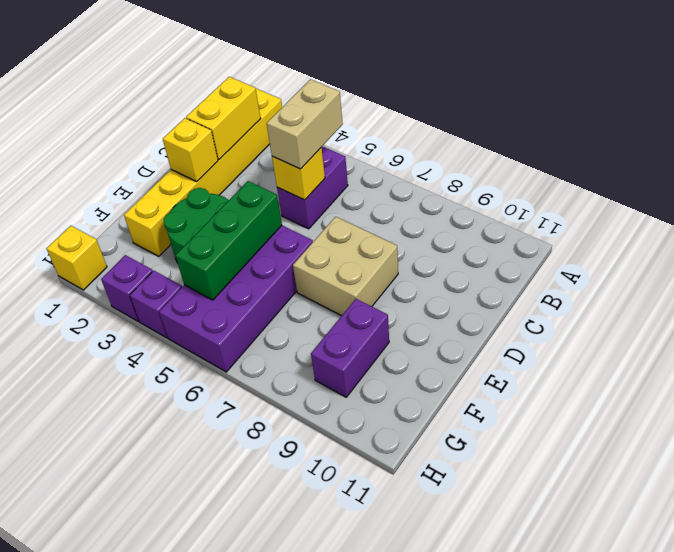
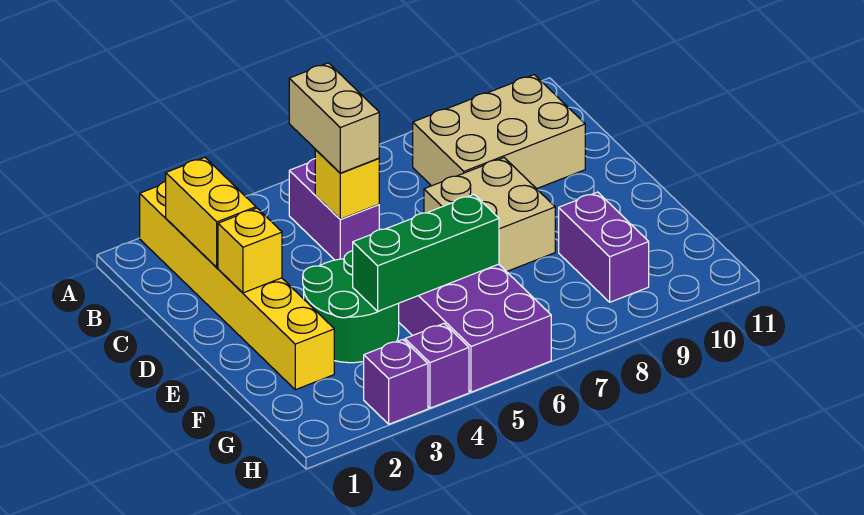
none -> tan 2x3 brick [413,75,585,189]
green 1x3 brick [176,181,282,300] -> green 1x3 brick turned to [353,195,499,311]
yellow 1x1 brick [46,226,107,290] -> none

